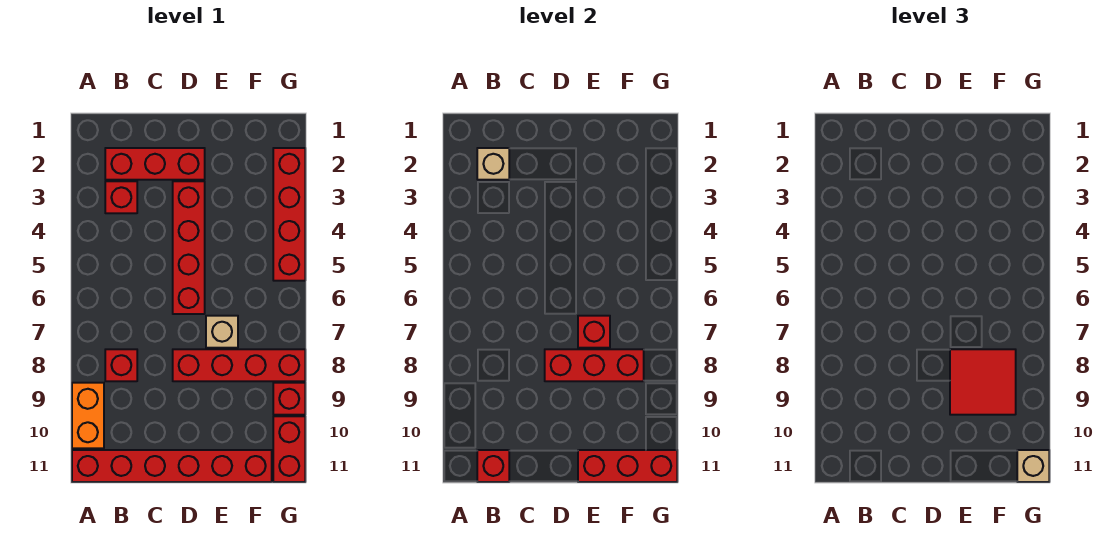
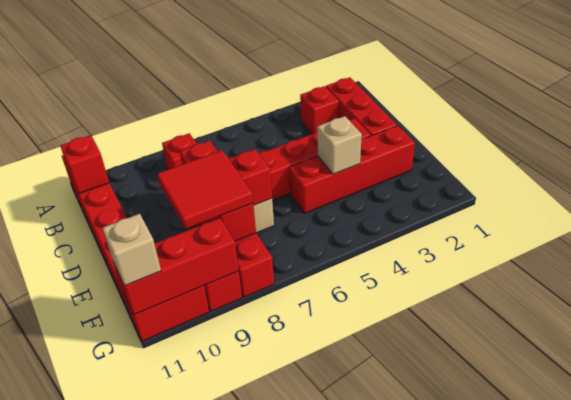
orange 1x2 brick [72,383,104,448] -> none
tan 1x1 brick [477,148,509,180] -> tan 1x1 brick moved to [317,116,362,174]
red 1x3 brick [578,450,677,482] -> red 1x3 brick turned to [113,218,239,315]
red 1x4 brick [273,148,305,281] -> red 1x4 brick moved to [289,126,415,213]

